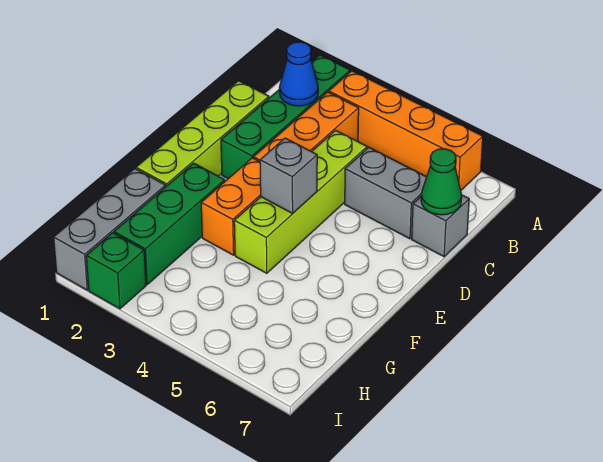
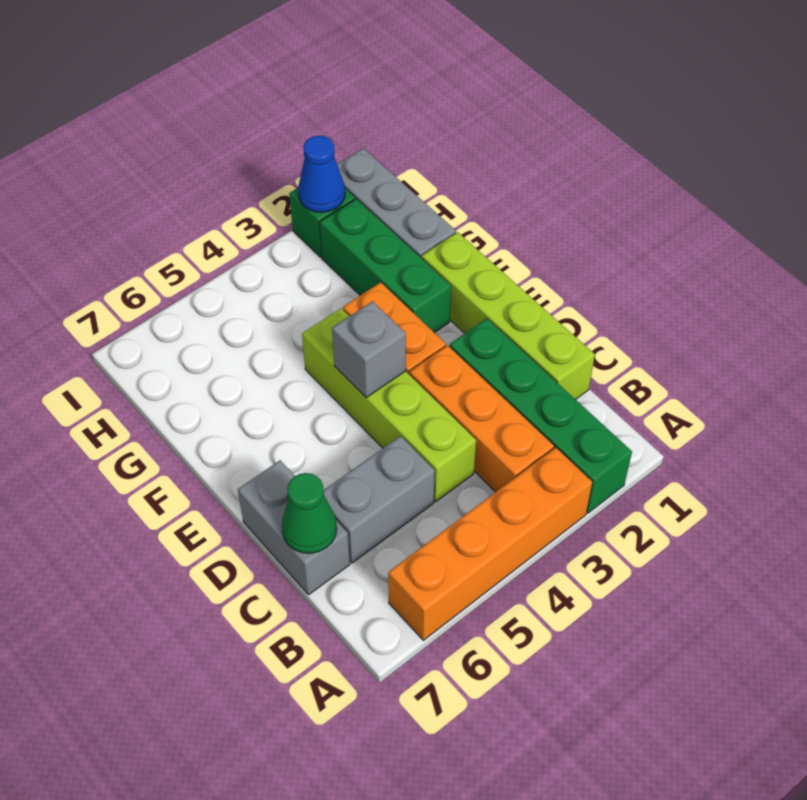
blue 1x1 cone [279,42,318,106] -> blue 1x1 cone moved to [298,136,345,212]
grey 1x1 brick [412,195,469,257] -> grey 1x2 brick [238,460,350,595]

